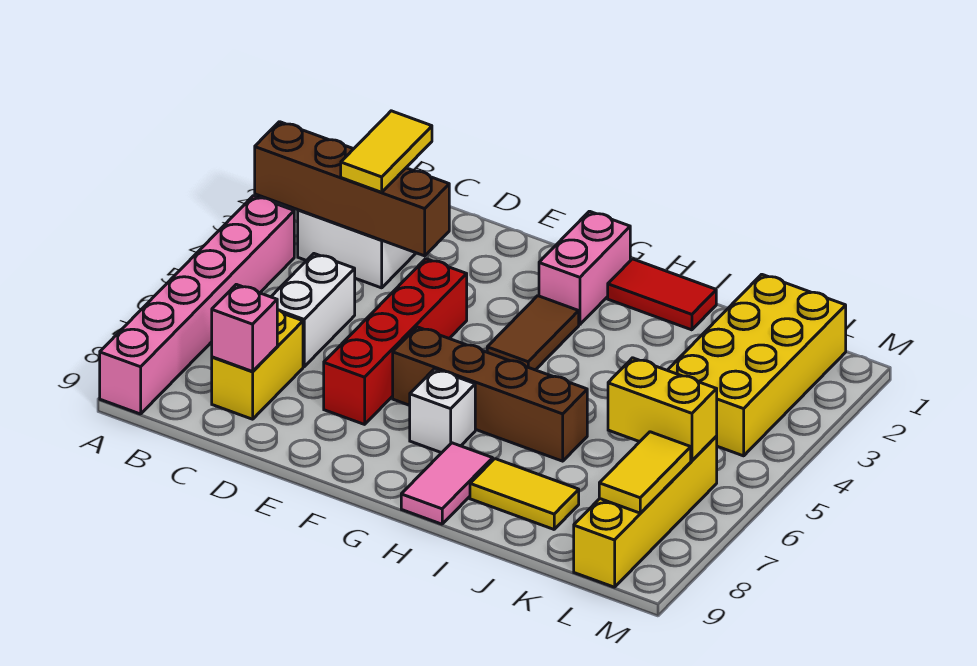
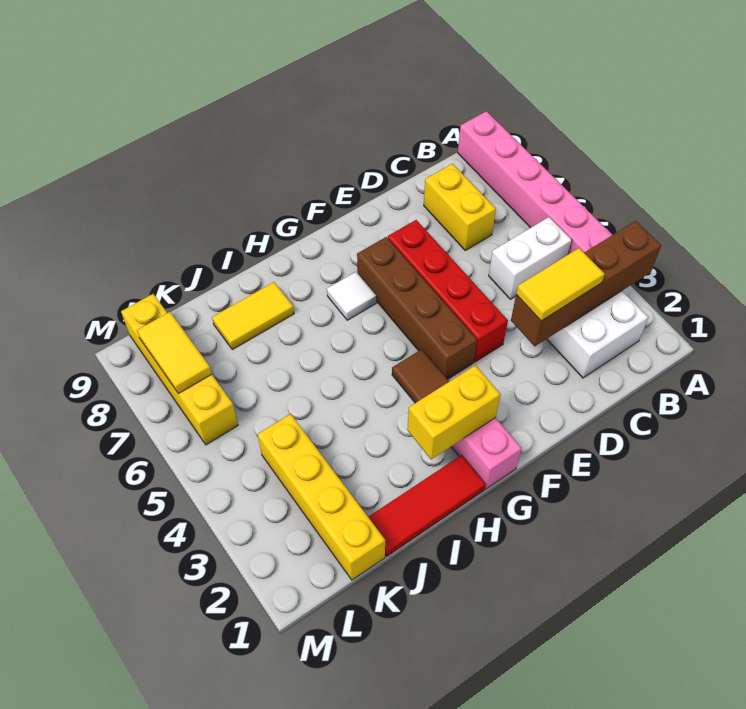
yellow 1x2 tile [341,111,432,192] -> yellow 1x2 tile turned to [516,248,605,321]
white 1x2 brick [271,254,355,367] -> white 1x2 brick turned to [489,217,572,299]
pink 1x1 brick [212,284,277,371] -> none
brown 1x4 brick [393,327,587,461] -> brown 1x4 brick turned to [357,237,477,379]
white 1x1 brick [409,369,475,453] -> white 1x1 tile [327,272,376,320]
red 1x2 tile [608,259,716,330] -> red 1x3 tile [368,455,486,556]
pink 1x2 tile [401,443,493,524] -> none
yellow 2x4 brick [667,274,846,456] -> yellow 1x4 brick [258,414,385,580]
yellow 1x2 brick [608,358,717,461] -> yellow 1x2 brick moved to [407,365,501,459]

